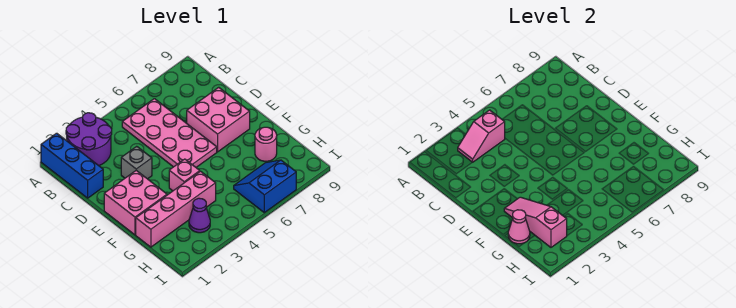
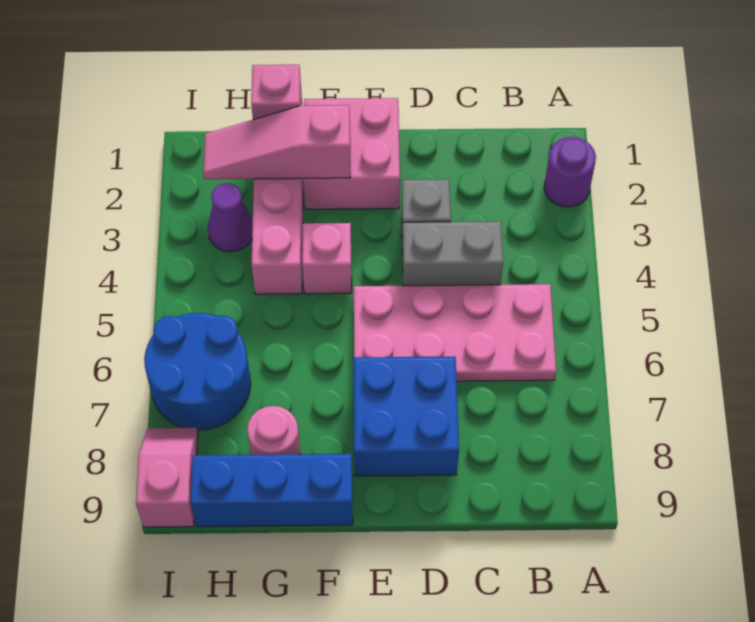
blue 1x3 brick [41,133,103,198] -> blue 1x3 brick moved to [191,454,353,527]
purple 2x2 round brick [66,113,112,166] -> purple 1x1 round brick [544,137,596,207]
pink 1x2 slope [458,110,505,162] -> pink 1x2 slope moved to [136,428,198,527]
none -> grey 1x2 brick [402,221,503,286]
pink 2x2 brick [187,87,250,152] -> blue 2x2 brick [354,356,459,476]
pink 1x3 slope [504,197,567,247] -> pink 1x3 slope turned to [203,105,350,179]
pink 1x1 cone [508,210,530,244] -> pink 1x1 brick [251,65,302,120]
blue 2x2 slope [234,160,296,213] -> blue 2x2 round brick [144,313,251,430]

